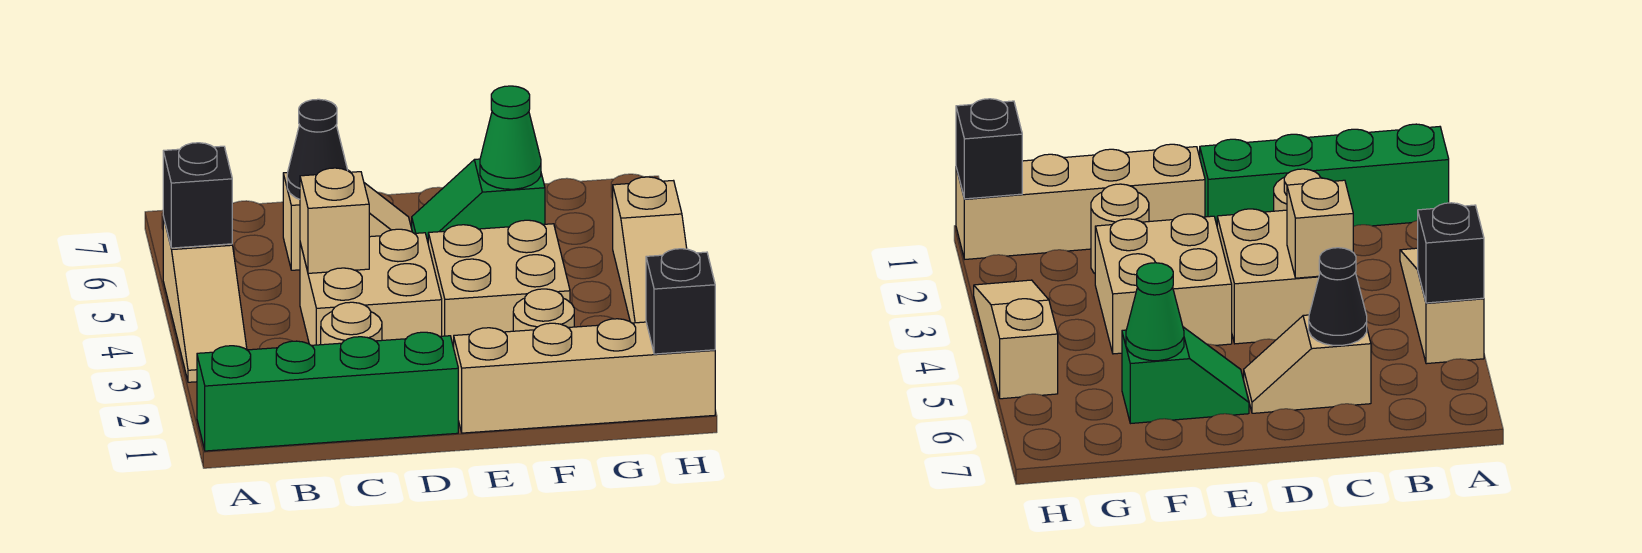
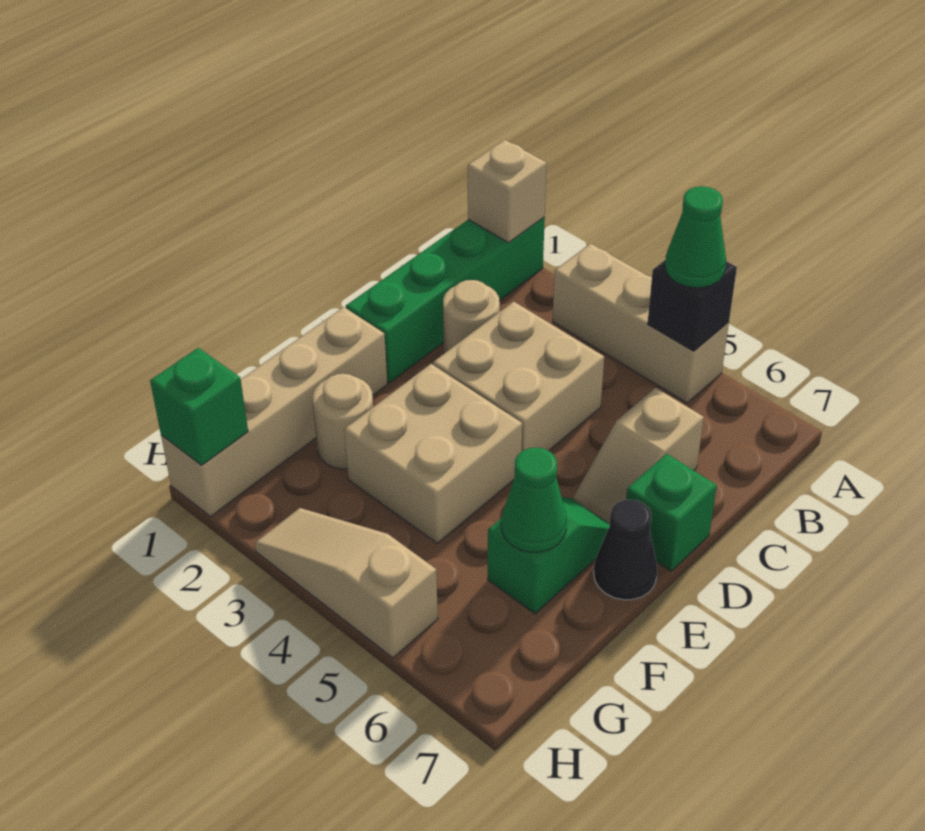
tan 1x3 slope [163,217,247,382] -> tan 1x3 brick [553,244,729,403]
none -> green 1x1 cone [665,186,726,288]
tan 1x1 brick [300,168,369,273] -> tan 1x1 brick moved to [468,140,547,243]
black 1x1 cone [287,99,348,199] -> black 1x1 cone moved to [594,500,657,600]
none -> green 1x1 brick [626,454,717,571]
black 1x1 brick [646,249,715,354] -> green 1x1 brick [150,348,248,465]

